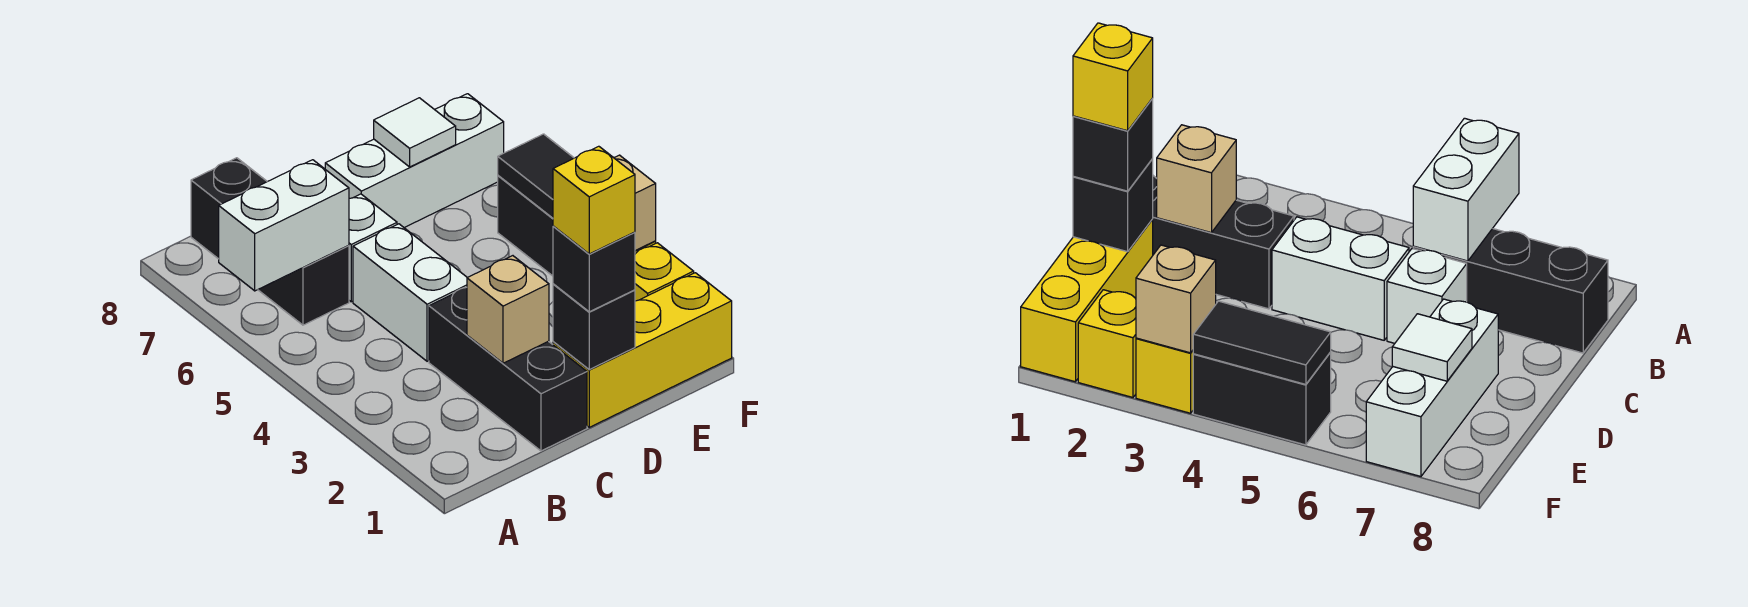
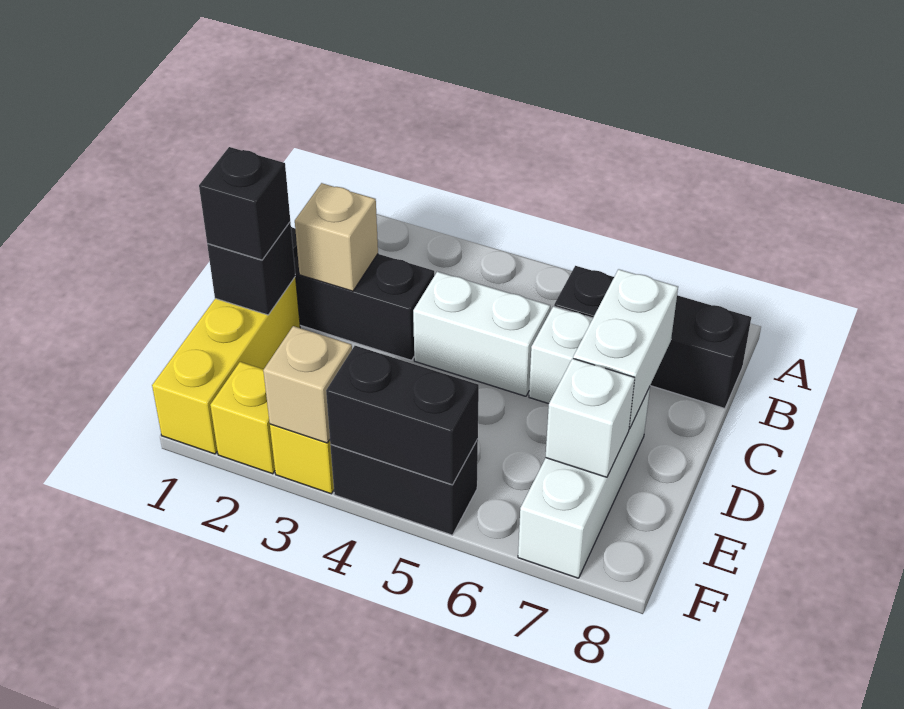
white 1x2 brick [219,160,349,291] -> white 1x2 brick moved to [573,269,678,429]
yellow 1x1 brick [553,146,635,254] -> none
white 1x1 tile [374,98,456,167] -> white 1x1 brick [546,358,635,477]
black 1x2 tile [498,134,574,218] -> black 1x2 brick [326,346,479,485]

